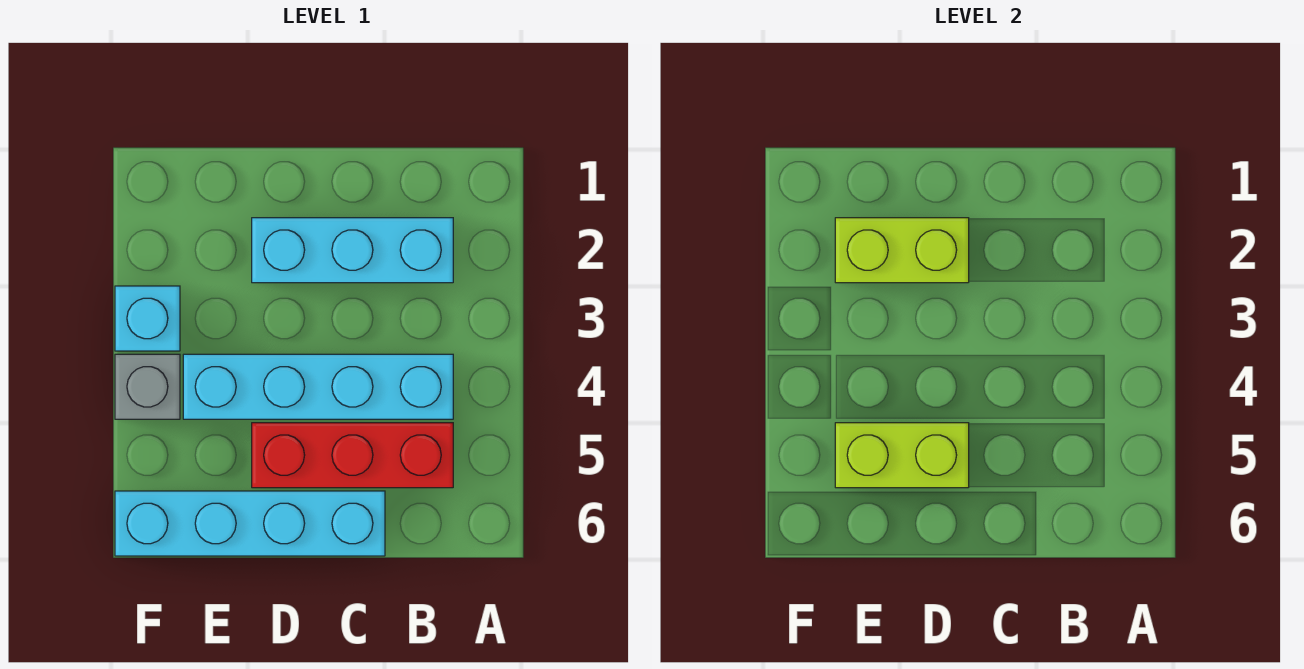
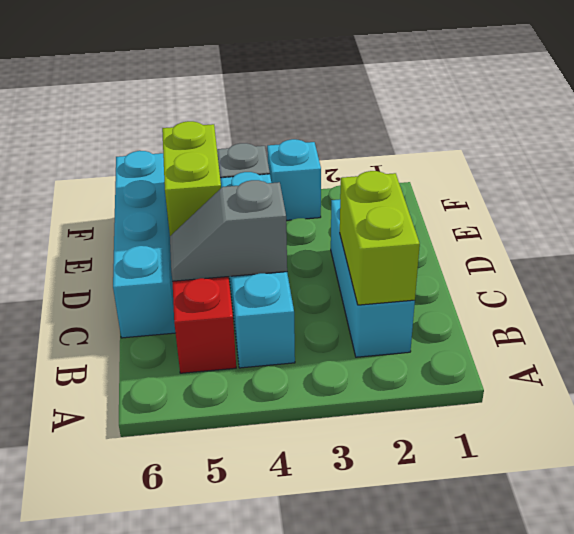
none -> grey 1x2 slope [170,180,287,281]
lime 1x2 brick [835,218,969,283] -> lime 1x2 brick moved to [340,171,420,305]

